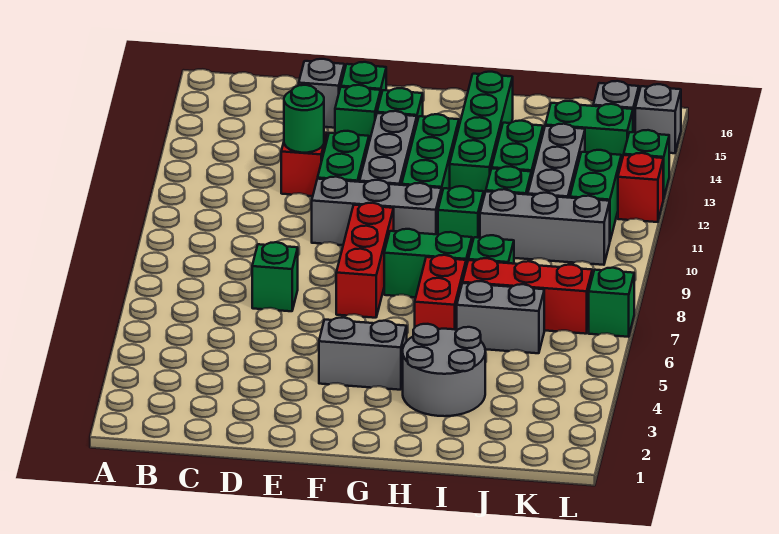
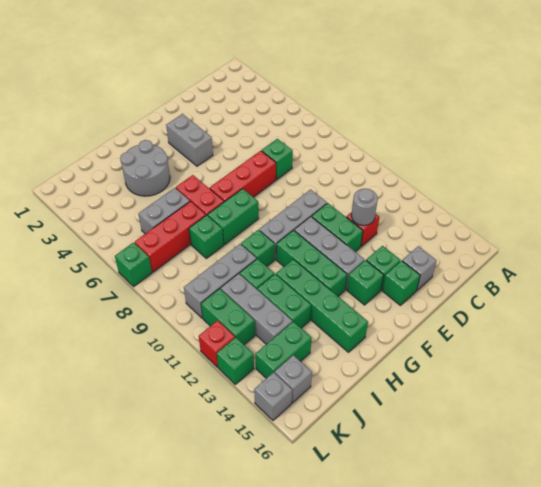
green 1x1 round brick [284,85,324,153] -> grey 1x1 round brick [351,189,378,225]
grey 1x2 brick [319,317,407,390] -> grey 1x2 brick turned to [166,114,213,166]
red 1x3 brick [336,203,394,318] -> red 1x3 brick turned to [210,151,276,202]

